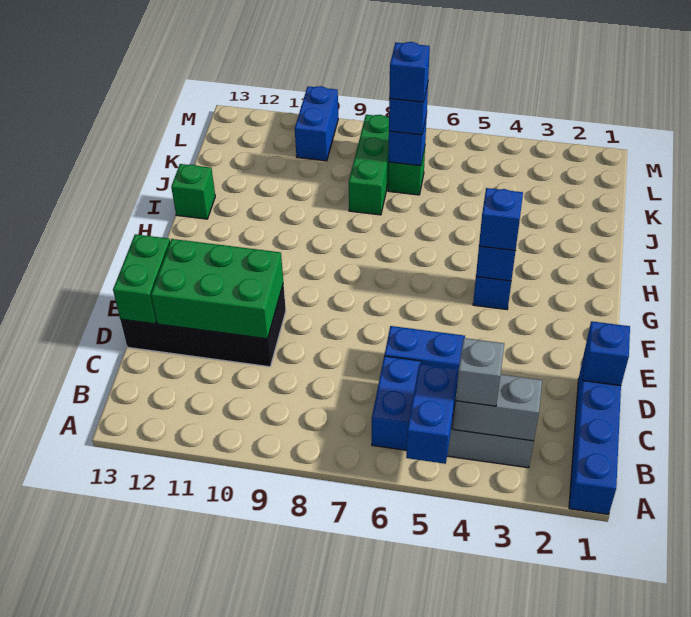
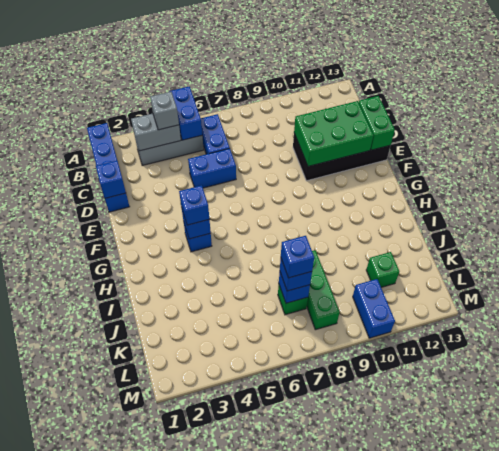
green 1x1 brick [171,164,215,219] -> green 1x1 brick moved to [366,252,399,287]

